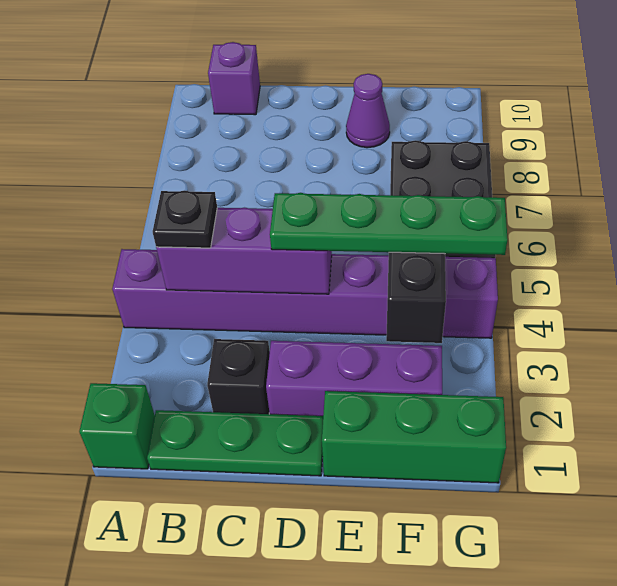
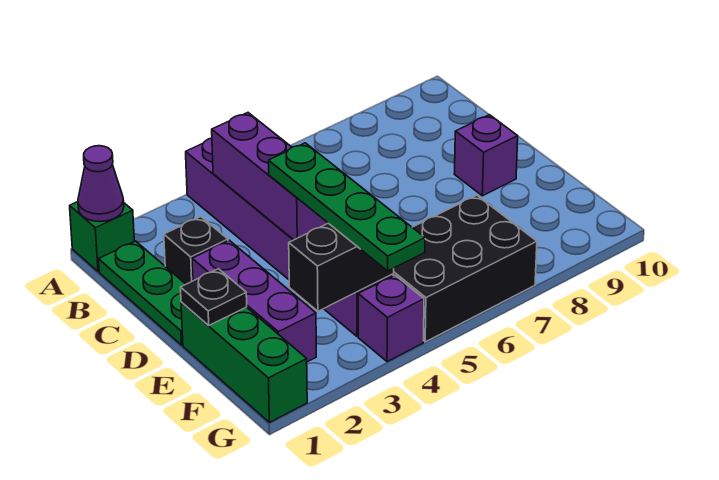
black 1x1 plate [153,191,217,248] -> black 1x1 plate moved to [180,269,247,326]
purple 1x1 brick [208,42,260,115] -> purple 1x1 brick moved to [455,115,518,196]
purple 1x1 cone [346,74,390,148] -> purple 1x1 cone moved to [78,146,124,222]

